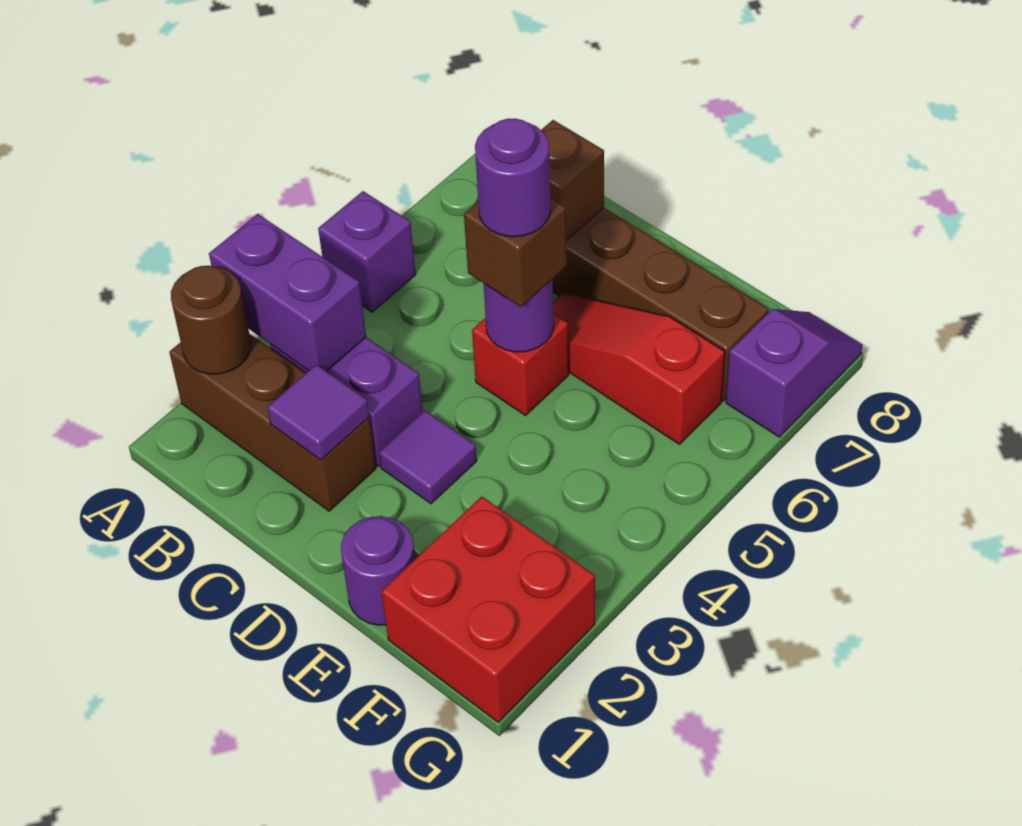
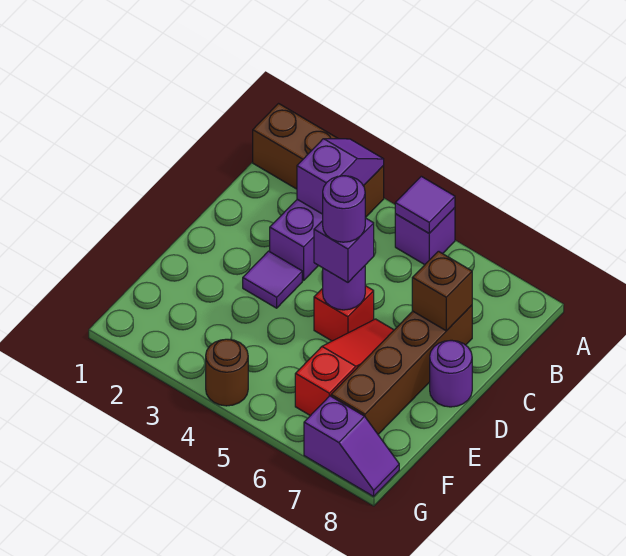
brown 1x3 brick [169,334,376,511] -> brown 1x3 brick turned to [253,104,384,218]
brown 1x1 round brick [171,266,251,374] -> brown 1x1 round brick moved to [206,339,248,406]
purple 1x2 brick [209,214,366,371] -> purple 1x2 slope [297,139,384,214]
purple 1x1 tile [268,365,369,460] -> purple 1x1 tile moved to [395,176,455,233]
brown 1x1 brick [464,198,567,307] -> purple 1x1 brick [314,218,374,282]
purple 1x1 round brick [341,516,415,625] -> purple 1x1 round brick moved to [430,340,472,407]
red 2x2 brick [381,496,595,722] -> none

